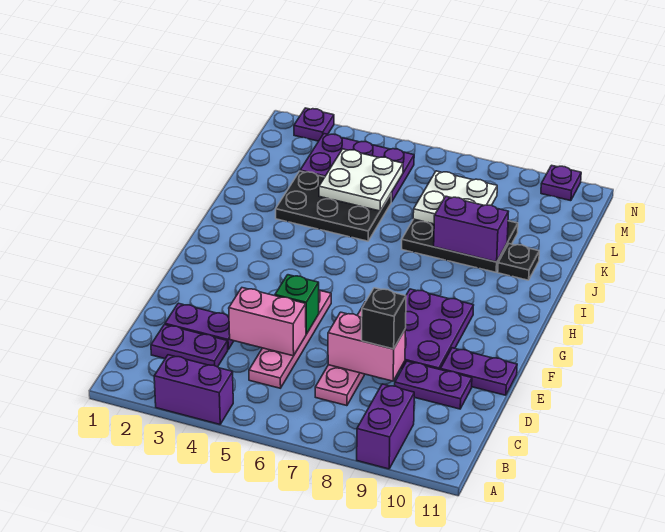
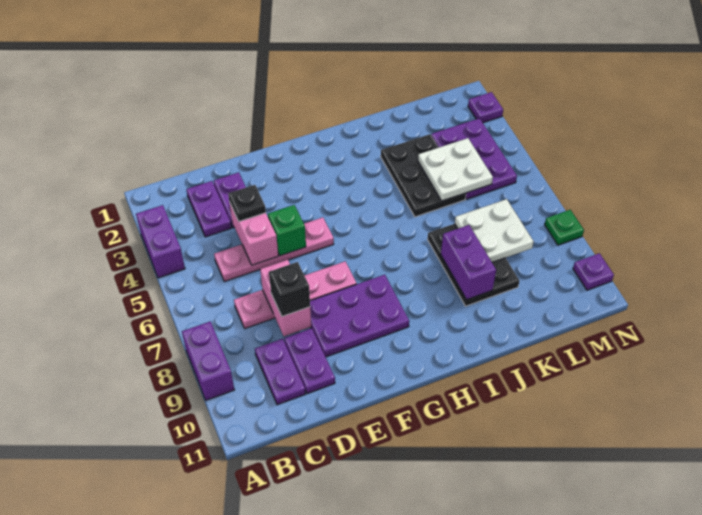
purple 1x2 brick [357,384,414,469] -> purple 1x2 brick turned to [182,321,234,400]
purple 1x2 plate [441,348,517,395] -> purple 1x2 plate moved to [255,339,306,405]
black 1x1 plate [498,244,539,280] -> black 1x1 plate moved to [228,185,266,221]
none -> green 1x1 plate [545,210,584,245]

